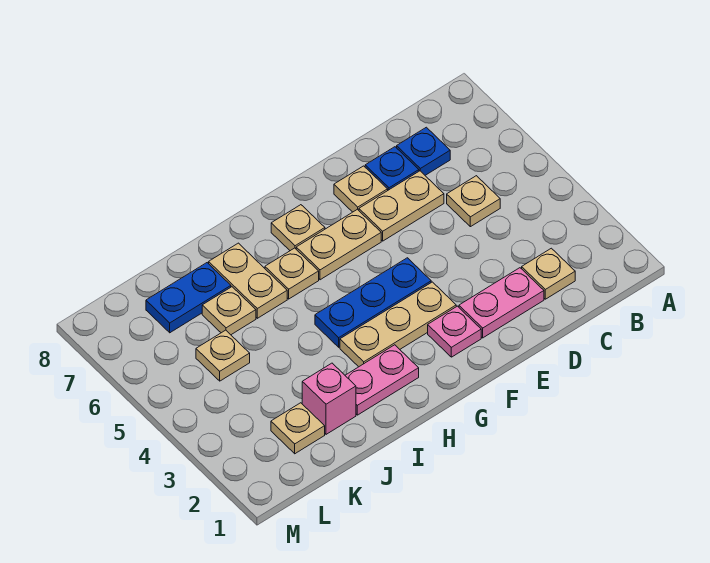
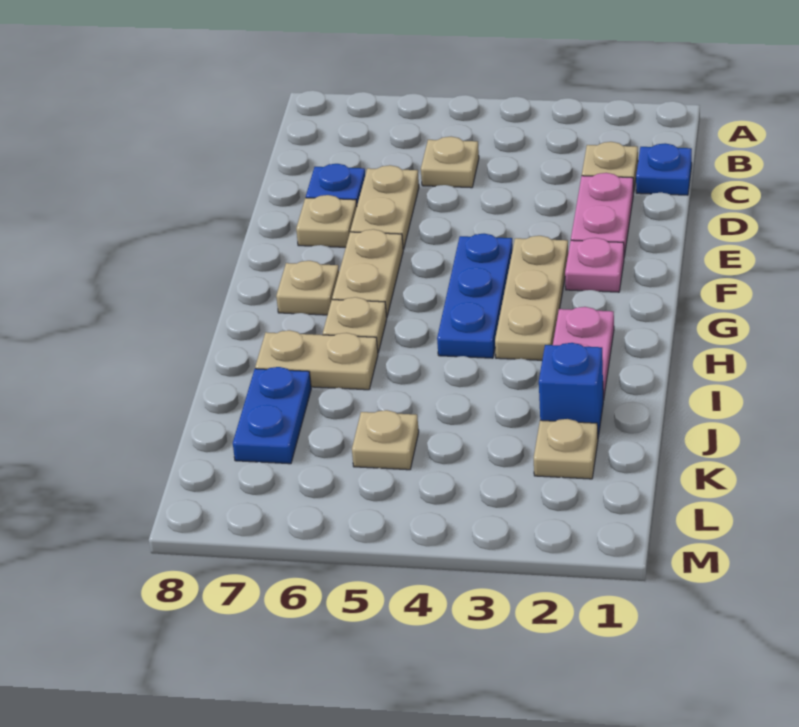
blue 1x1 plate [397,127,450,175] -> blue 1x1 plate moved to [636,143,692,195]
pink 1x1 brick [302,363,356,434] -> blue 1x1 brick [539,343,603,437]
tan 1x1 plate [202,287,256,335] -> none

